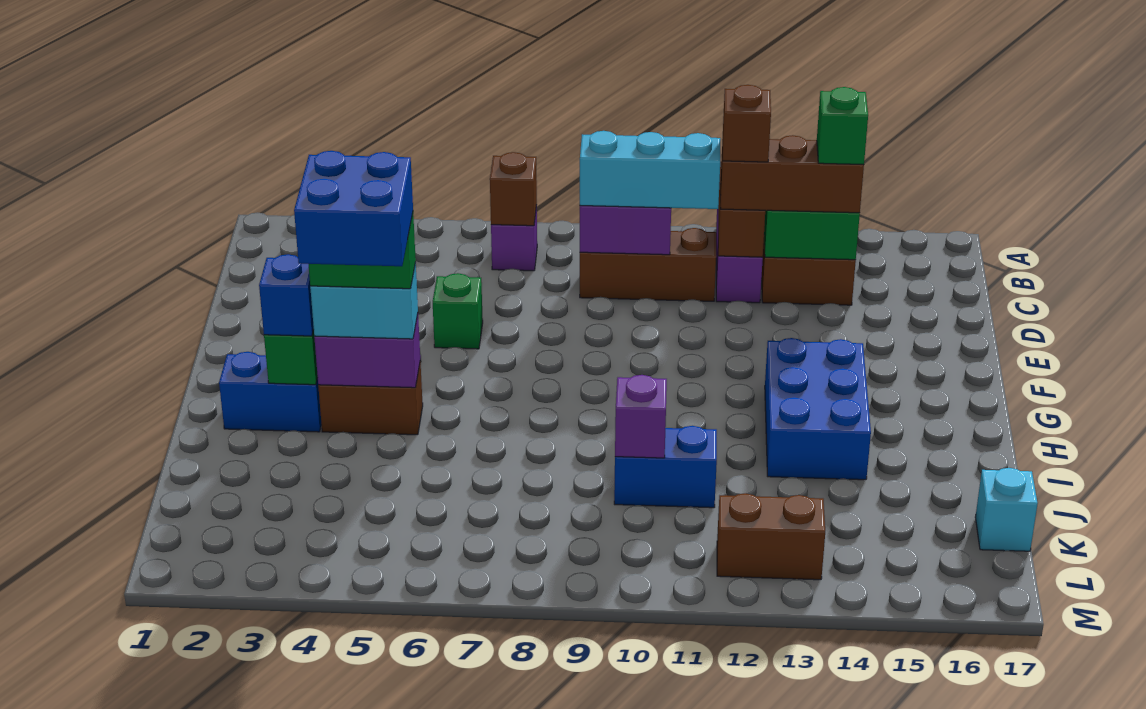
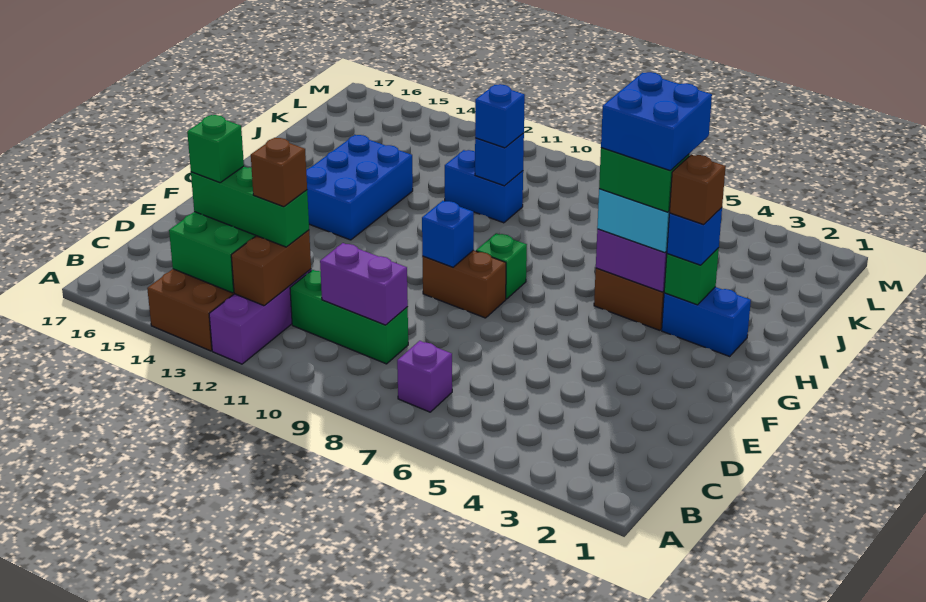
brown 1x1 brick [490,152,537,226] -> brown 1x1 brick moved to [669,155,726,225]
brown 1x3 brick [580,228,716,301] -> green 1x3 brick [290,270,408,364]
cyan 1x3 brick [580,131,720,209] -> none
brown 1x3 brick [720,135,864,213] -> green 1x3 brick [191,166,309,247]
green 1x1 brick [433,273,483,349] -> green 1x1 brick moved to [476,233,527,299]
none -> blue 1x1 brick [422,201,474,267]
purple 1x1 brick [615,375,667,458] -> blue 1x1 brick [475,133,524,186]
none -> blue 1x1 brick [475,84,525,148]
cyan 1x1 brick [975,468,1038,551] -> none
brown 1x2 brick [717,493,825,580] -> brown 1x2 brick moved to [422,250,506,318]

